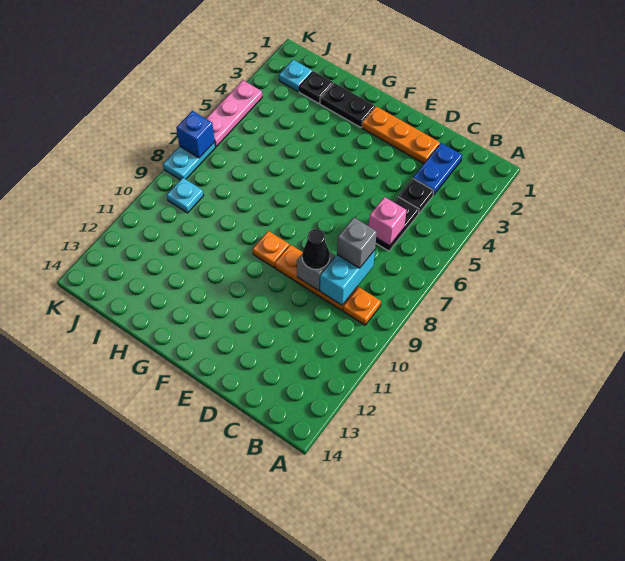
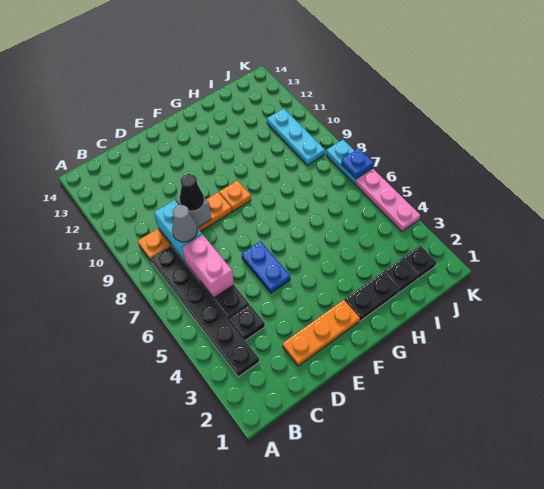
none -> black 1x6 plate [151,246,259,377]
blue 1x2 plate [413,143,462,195] -> blue 1x2 plate moved to [242,241,290,293]
pink 1x1 brick [369,197,407,246] -> pink 1x2 brick [182,235,234,298]
grey 1x1 brick [337,218,377,268] -> grey 1x1 cone [172,205,197,242]
cyan 1x1 plate [279,60,312,92] -> black 1x1 plate [403,245,437,279]
cyan 1x1 plate [167,178,204,213] -> cyan 1x3 plate [267,109,325,165]
blue 1x1 brick [176,111,215,158] -> blue 1x1 plate [341,148,373,179]

